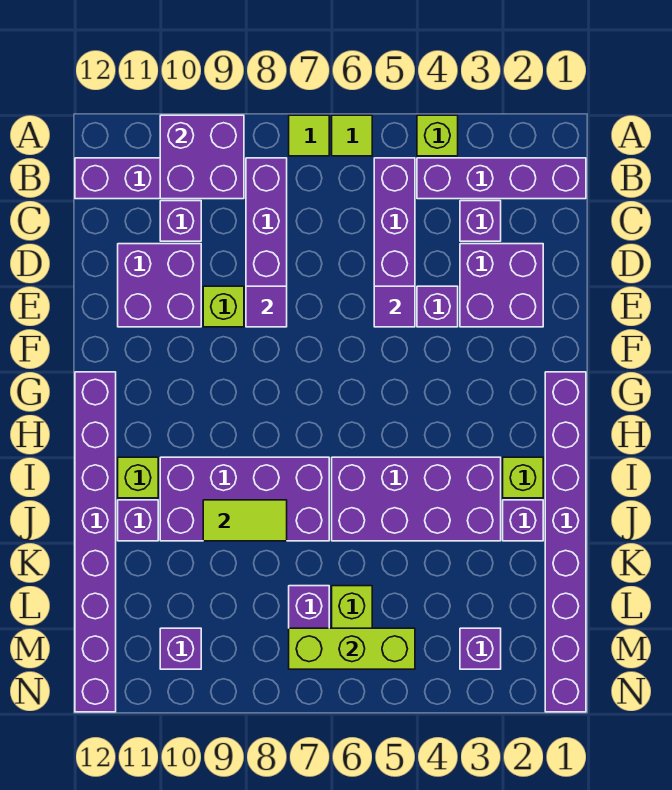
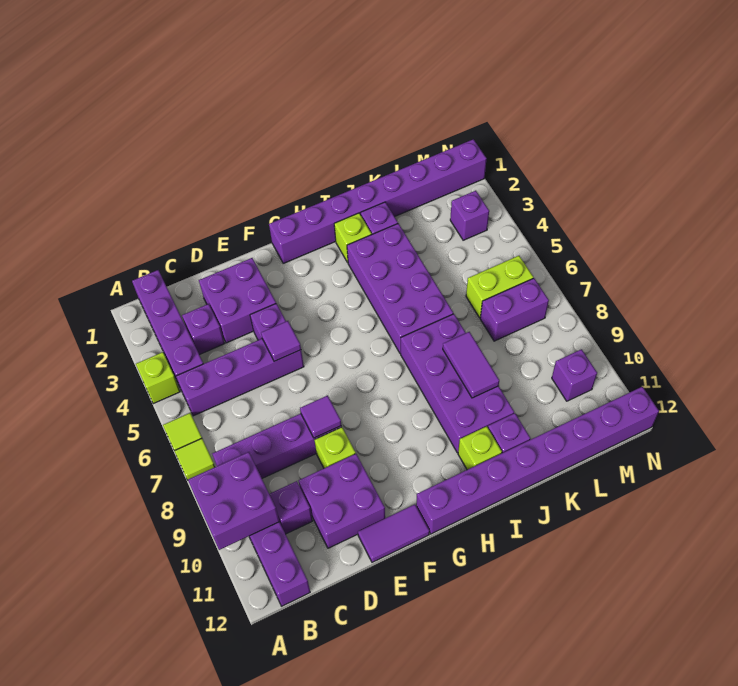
none -> purple 1x2 tile [358,504,429,562]
lime 1x2 tile [203,500,287,541] -> purple 1x2 tile [443,332,499,398]
lime 1x3 brick [289,628,415,669] -> none

